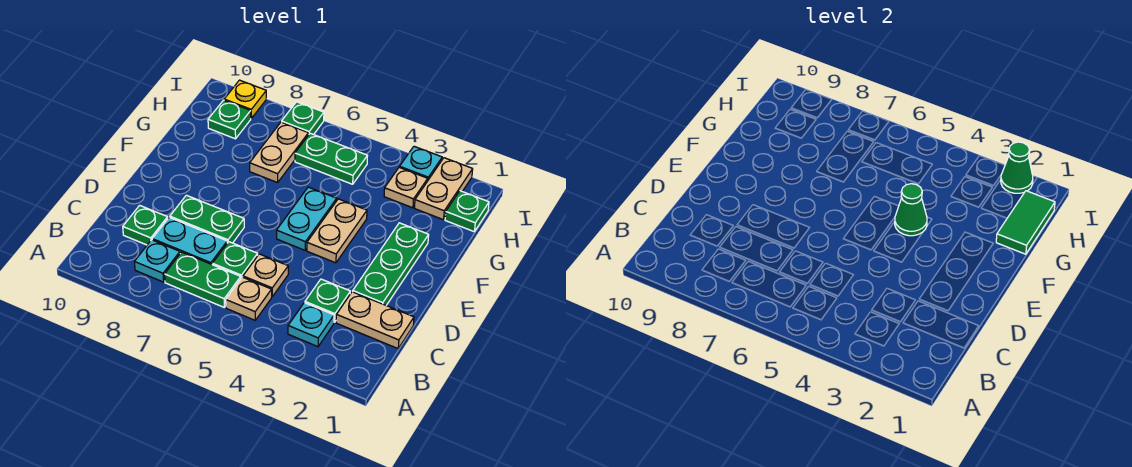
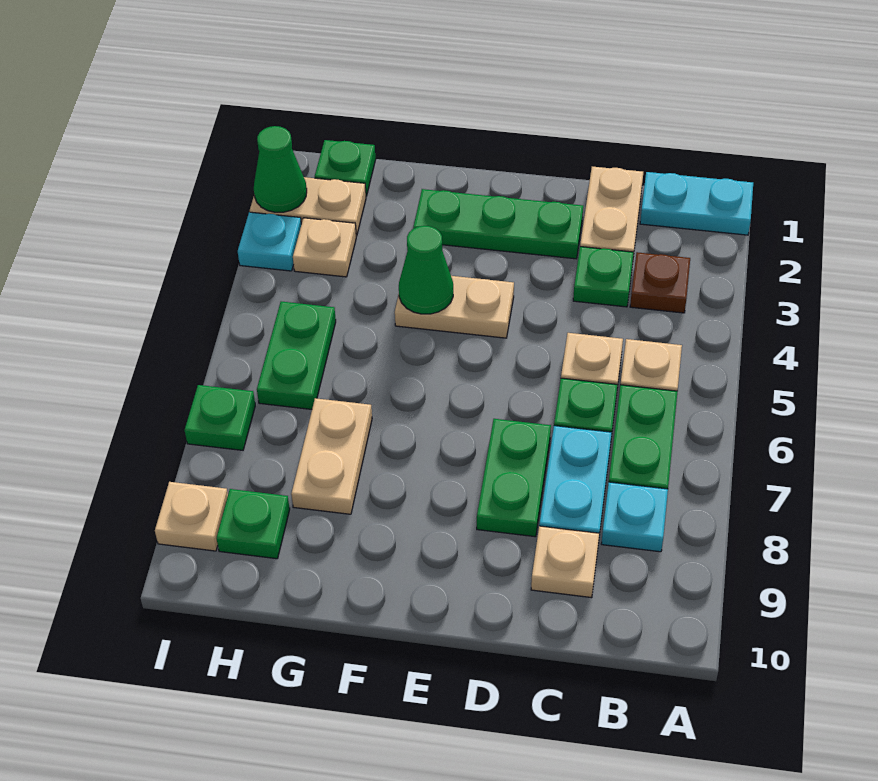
cyan 1x1 plate [288,303,334,347] -> brown 1x1 plate [630,252,690,313]
green 1x1 plate [123,205,168,245] -> tan 1x1 plate [531,526,599,598]
cyan 1x2 plate [277,187,337,250] -> cyan 1x2 plate moved to [640,172,753,235]
green 1x2 tile [996,191,1055,254] -> none
tan 1x2 plate [250,122,309,183] -> tan 1x2 plate turned to [291,398,372,514]
yellow 1x1 plate [224,80,266,118] -> tan 1x1 plate [155,482,228,551]

